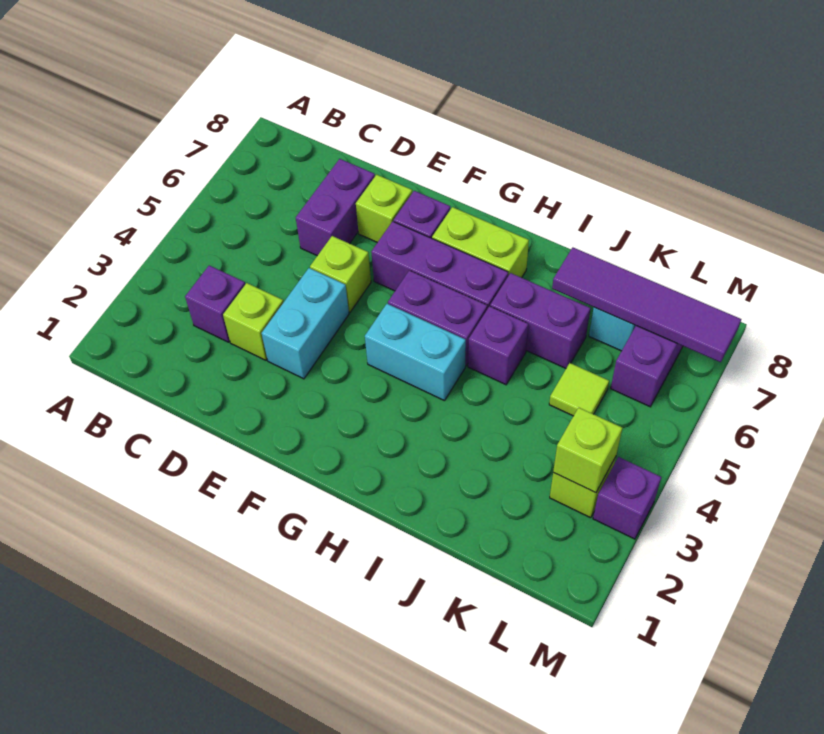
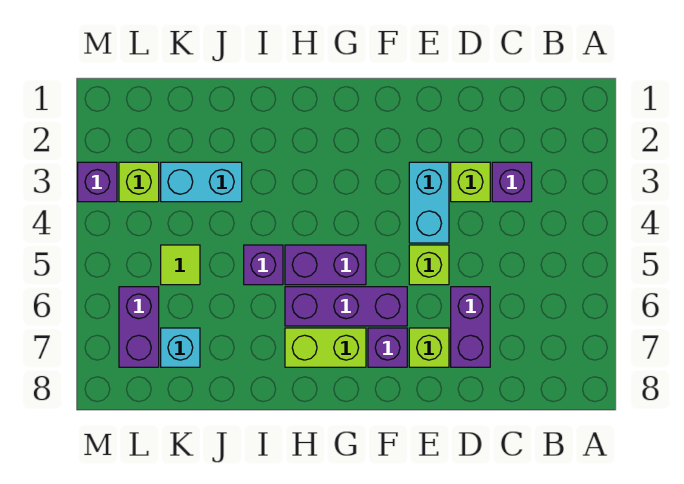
cyan 1x2 brick [365,304,466,401] -> cyan 1x2 brick moved to [161,162,242,202]
purple 1x2 brick [490,273,591,368] -> none
purple 1x4 tile [552,248,741,362] -> none
lime 1x1 brick [553,408,622,493] -> none

